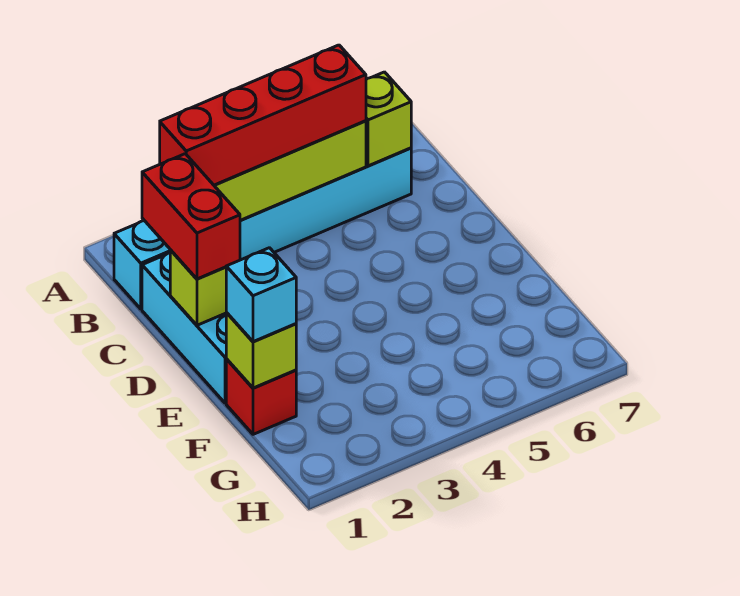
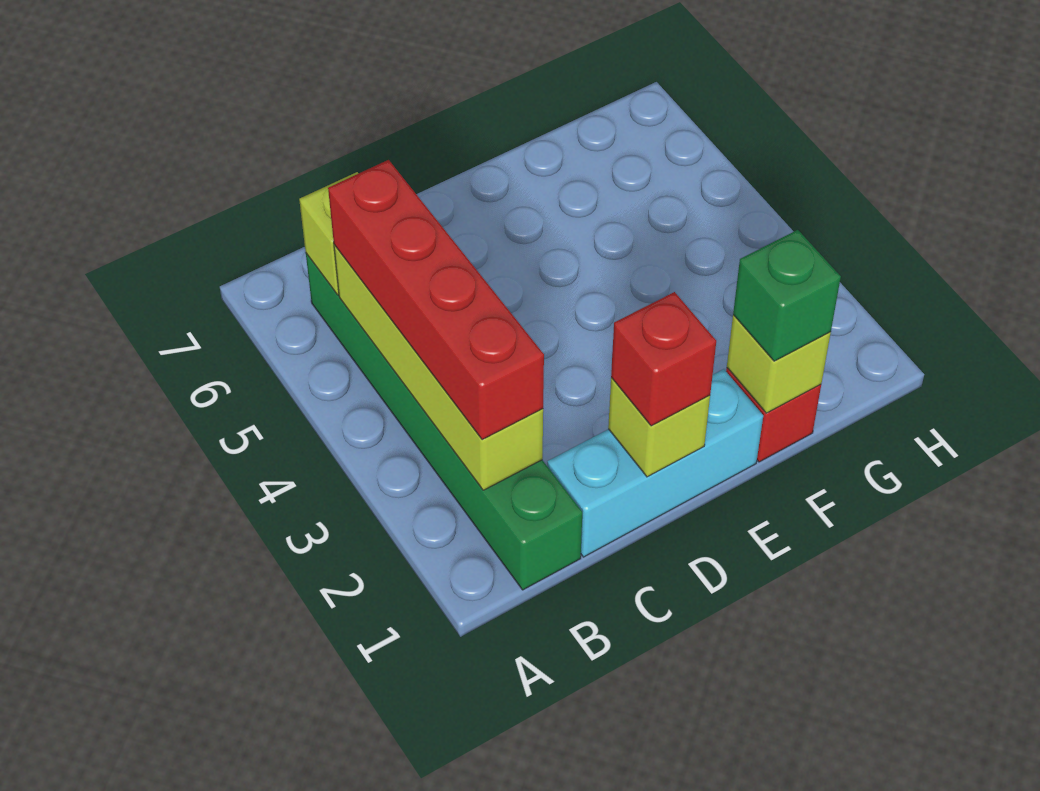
cyan 1x6 brick [114,148,411,309] -> green 1x6 brick [306,254,582,590]
red 1x2 brick [142,154,240,279] -> red 1x1 brick [611,292,716,426]
cyan 1x1 brick [226,248,296,342] -> green 1x1 brick [733,230,841,361]

